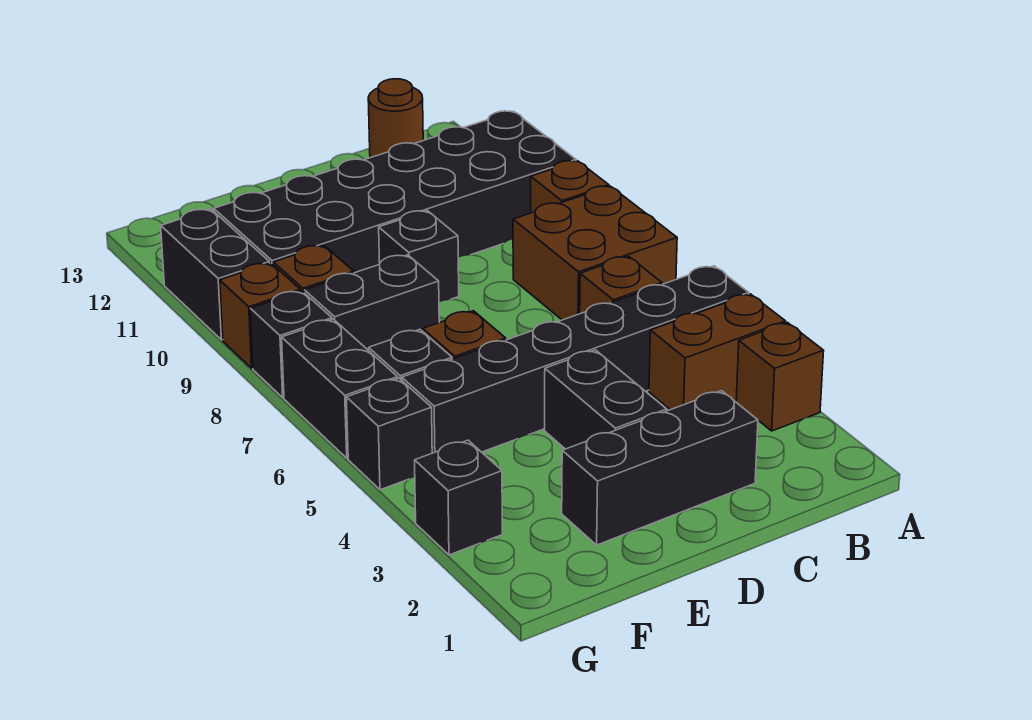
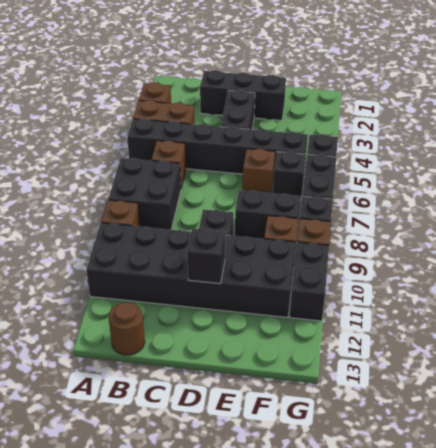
brown 2x2 brick [513,186,677,320] -> black 2x2 brick [108,158,181,230]
black 1x1 brick [415,440,502,555] -> black 1x1 brick moved to [187,228,225,284]

